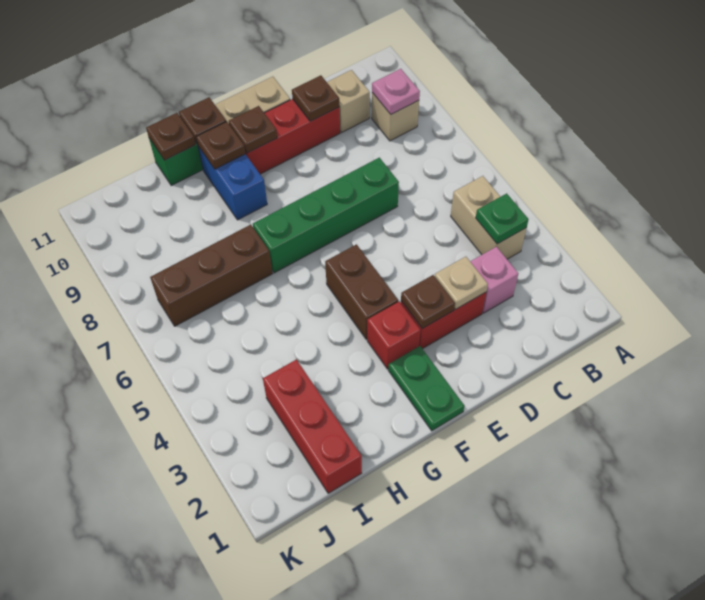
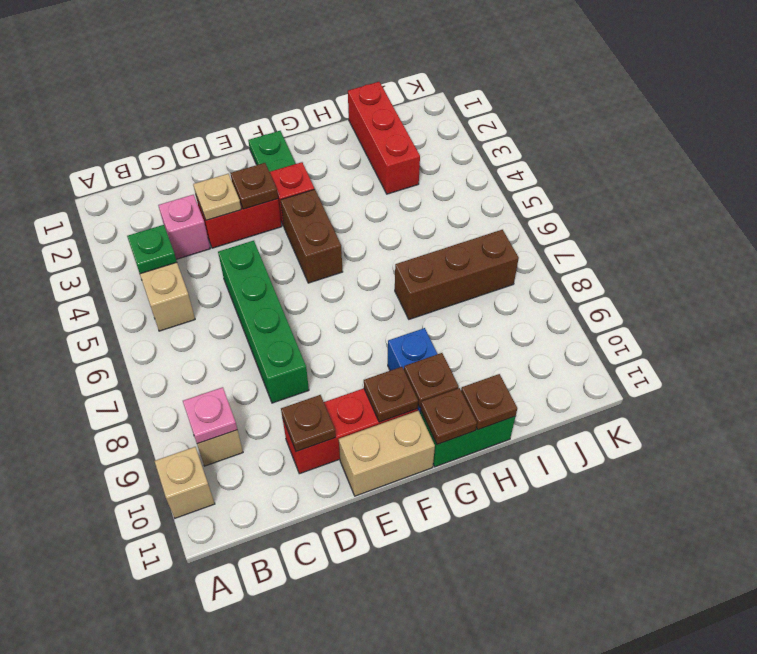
tan 1x1 brick [327,70,370,132] -> tan 1x1 brick moved to [155,447,215,518]
green 1x4 brick [253,158,399,273] -> green 1x4 brick turned to [218,241,309,403]

